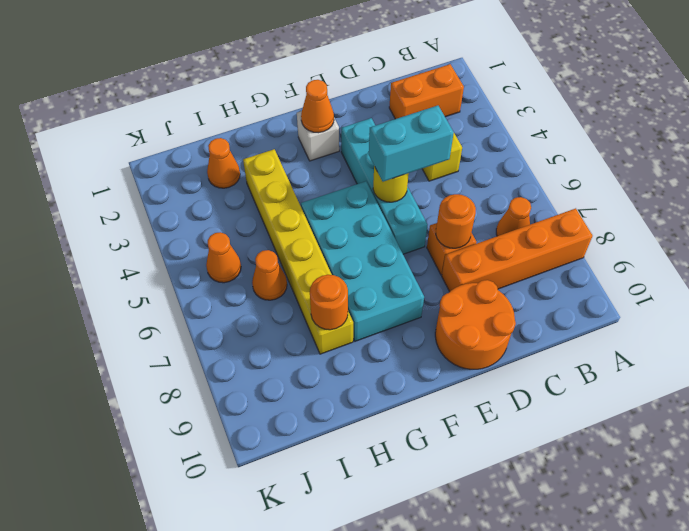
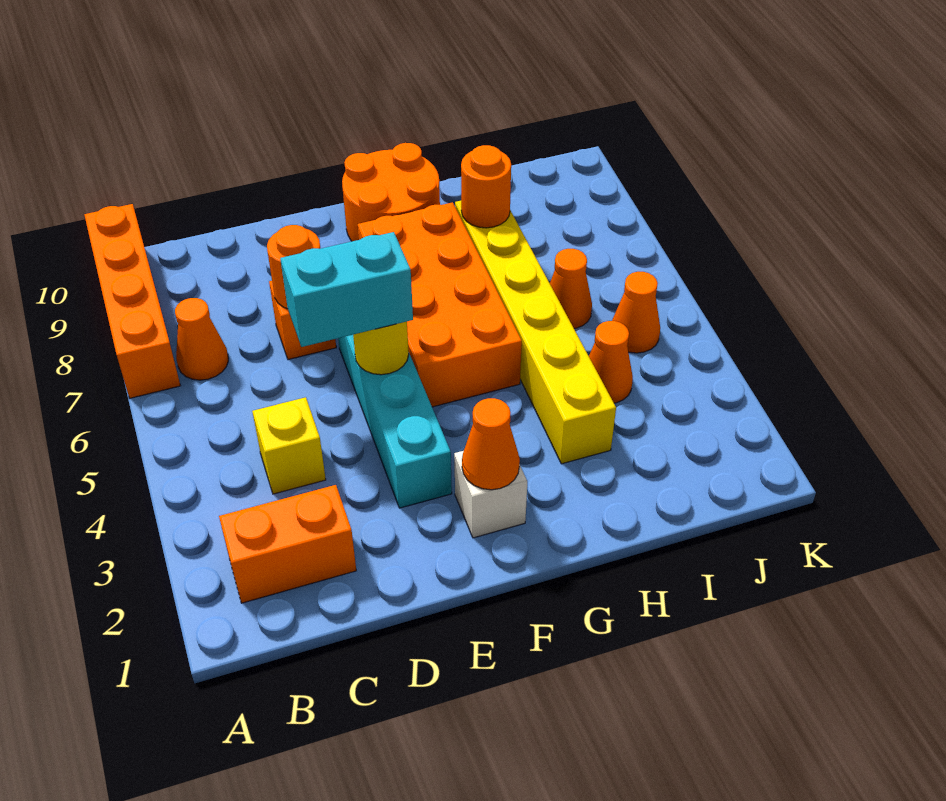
orange 1x4 brick [442,208,593,292] -> orange 1x4 brick turned to [84,204,180,398]
orange 2x2 round brick [435,280,516,369] -> orange 2x2 round brick moved to [342,143,440,241]
cyan 2x4 brick [301,181,424,341] -> orange 2x4 brick [358,202,522,407]
orange 1x1 cone [207,138,240,188] -> orange 1x1 cone moved to [589,321,633,403]

